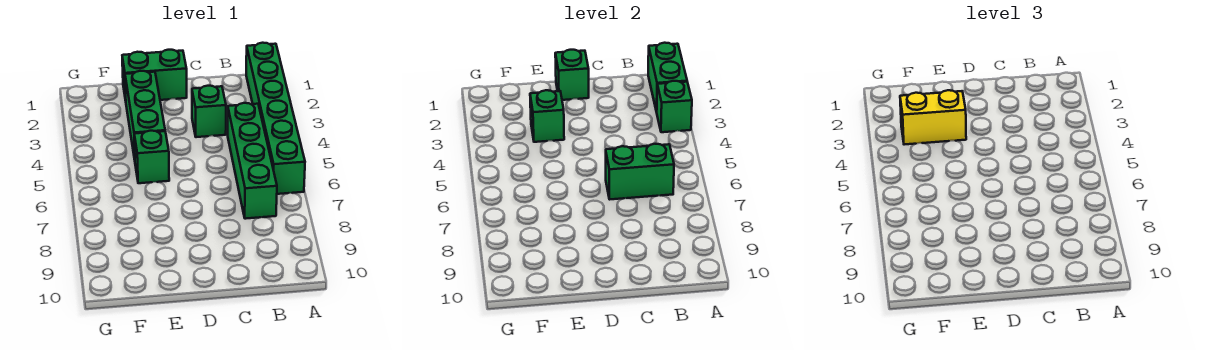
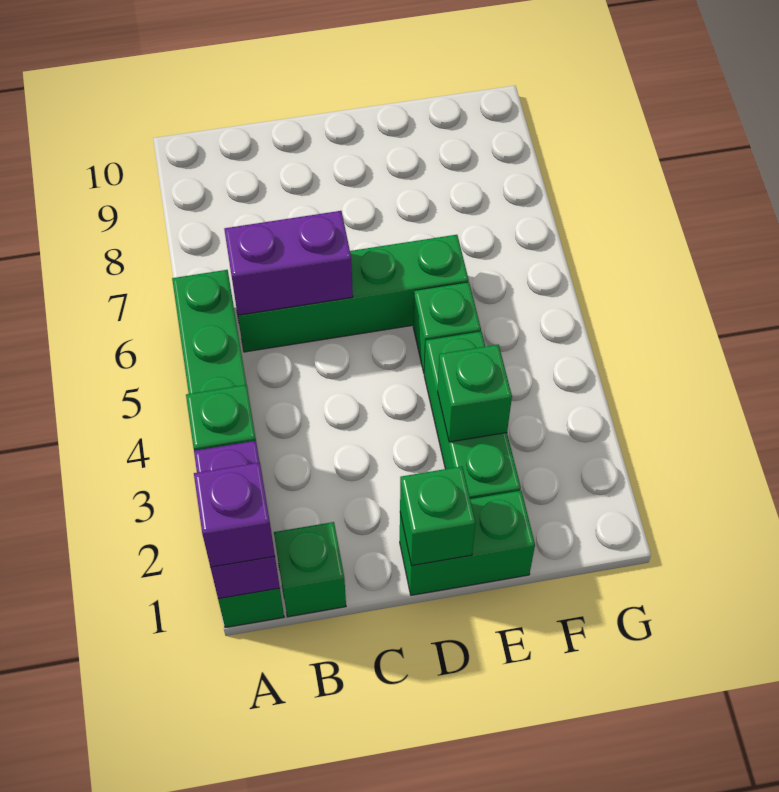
green 1x2 brick [648,43,687,112] -> purple 1x2 brick [194,441,280,599]
none -> purple 1x1 brick [194,462,275,567]
green 1x4 brick [228,103,277,219] -> green 1x4 brick turned to [233,235,469,352]
green 1x2 brick [606,144,674,199] -> purple 1x2 brick [224,211,353,315]
green 1x1 brick [192,86,226,137] -> green 1x1 brick moved to [274,522,346,617]
yellow 1x2 brick [900,90,966,145] -> none

